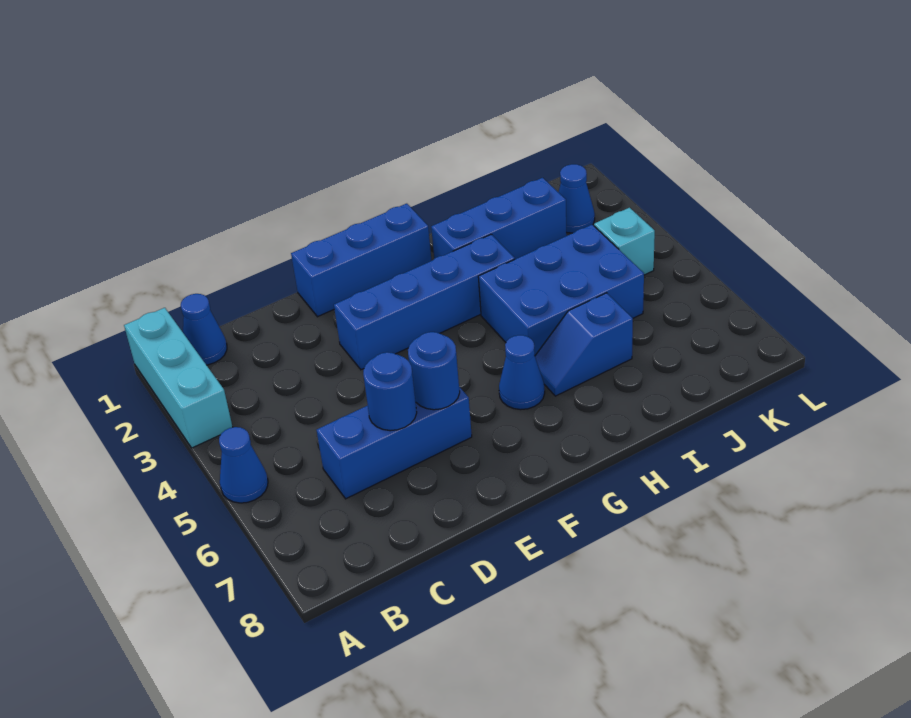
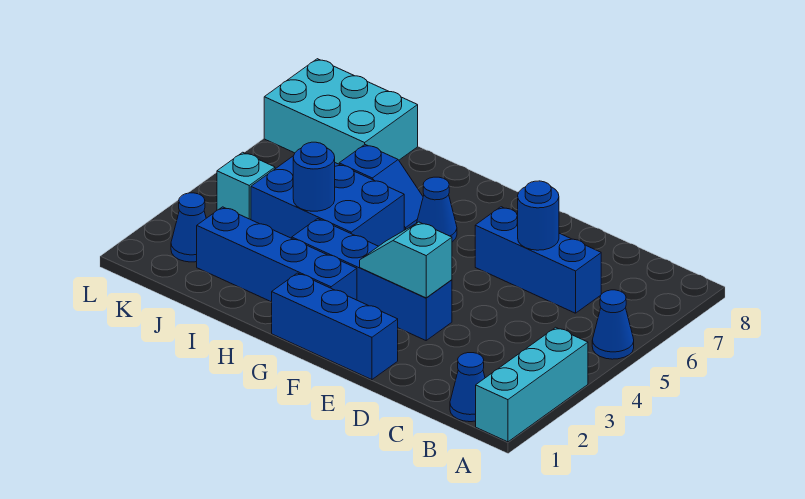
none -> cyan 1x2 slope [360,222,452,298]
blue 1x1 round brick [408,332,460,410] -> blue 1x1 round brick moved to [293,142,335,211]
blue 1x3 brick [431,178,567,259] -> blue 1x4 brick [197,207,357,302]
none -> cyan 2x3 brick [264,59,418,164]

